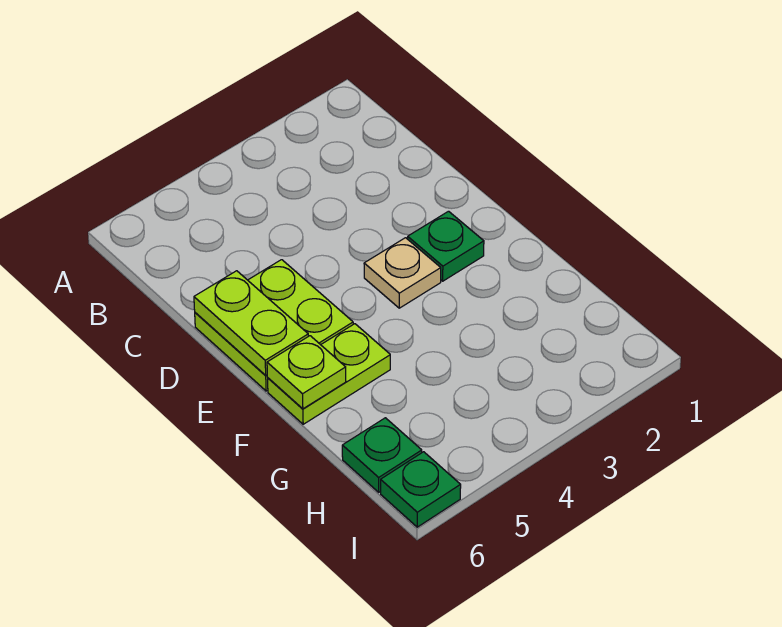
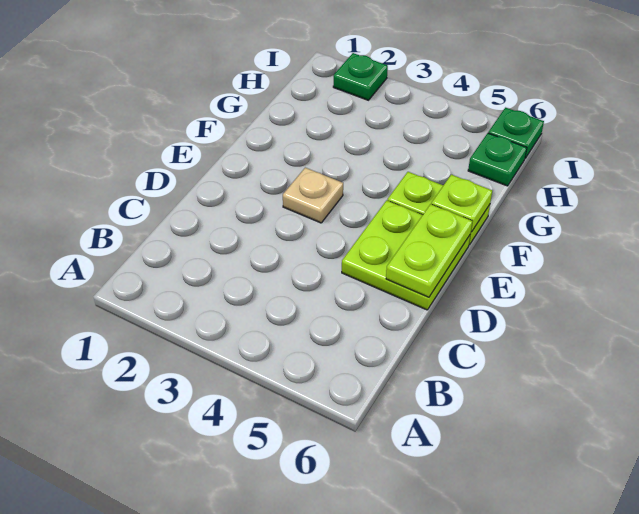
green 1x1 plate [408,211,484,281] -> green 1x1 plate moved to [333,53,388,100]

